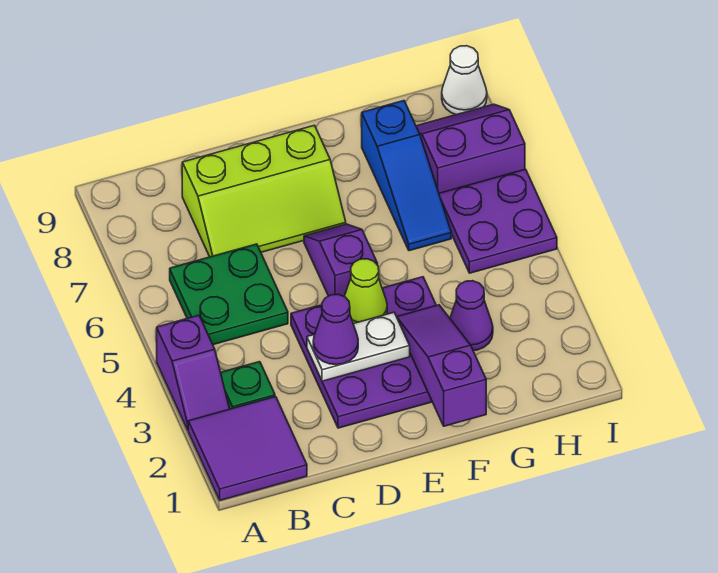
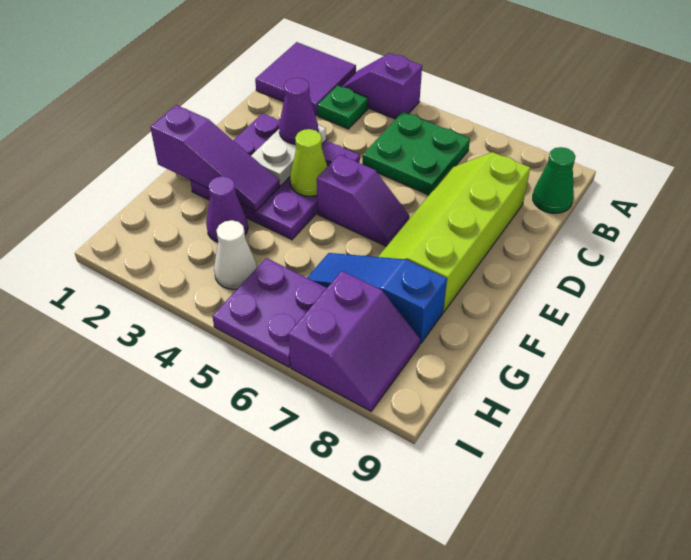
none -> green 1x1 cone [533,147,576,213]
lime 2x3 slope [182,125,346,257] -> lime 2x4 slope [378,152,530,312]
white 1x1 cone [442,46,487,115] -> white 1x1 cone moved to [214,220,257,289]

